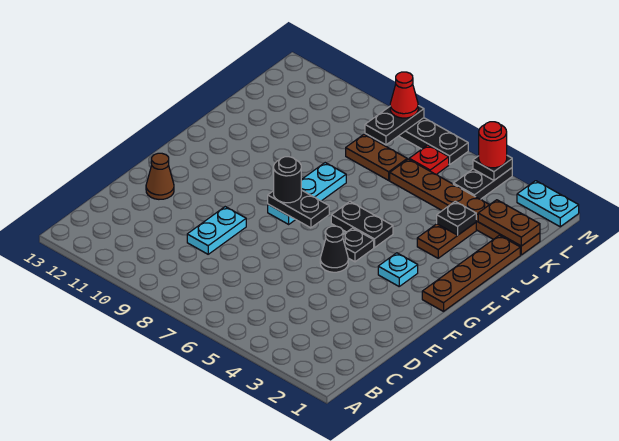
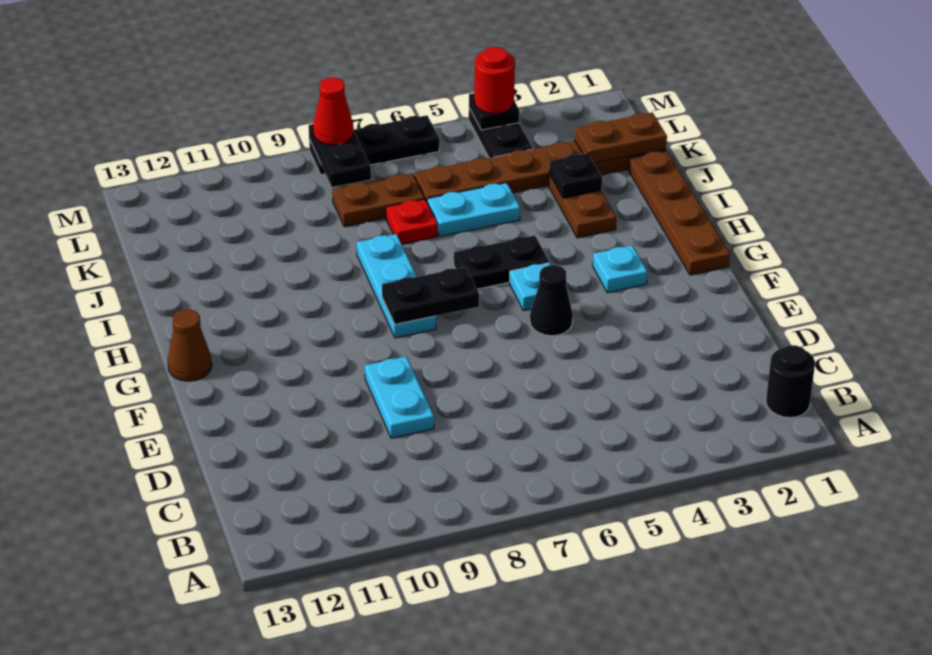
brown 1x1 cone [146,153,174,199] -> brown 1x1 cone moved to [168,309,212,381]
black 1x1 plate [343,228,374,262] -> cyan 1x1 plate [510,263,551,311]
black 1x1 round brick [274,157,301,203] -> black 1x1 round brick moved to [766,345,815,418]
red 1x1 plate [409,145,449,175] -> red 1x1 plate moved to [386,199,438,244]
cyan 1x2 plate [517,181,579,227] -> cyan 1x2 plate moved to [427,183,520,236]

